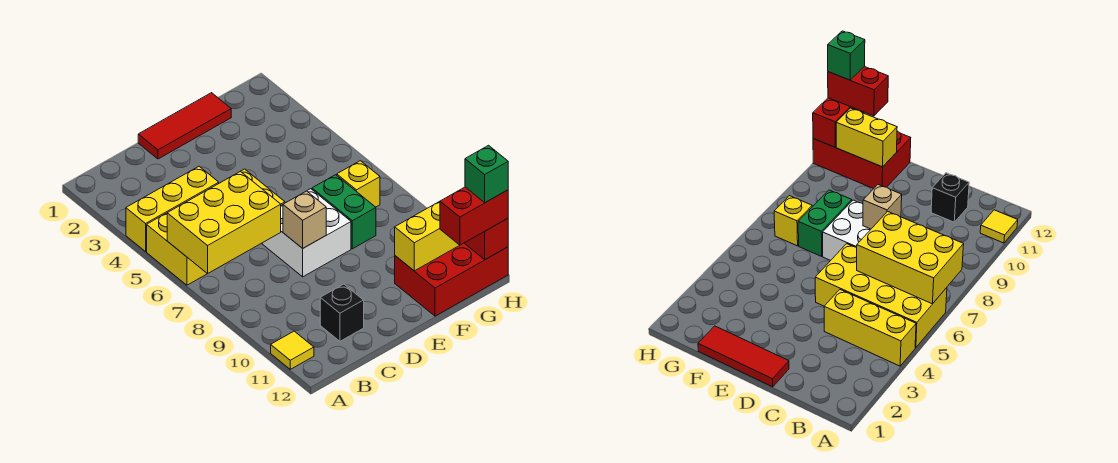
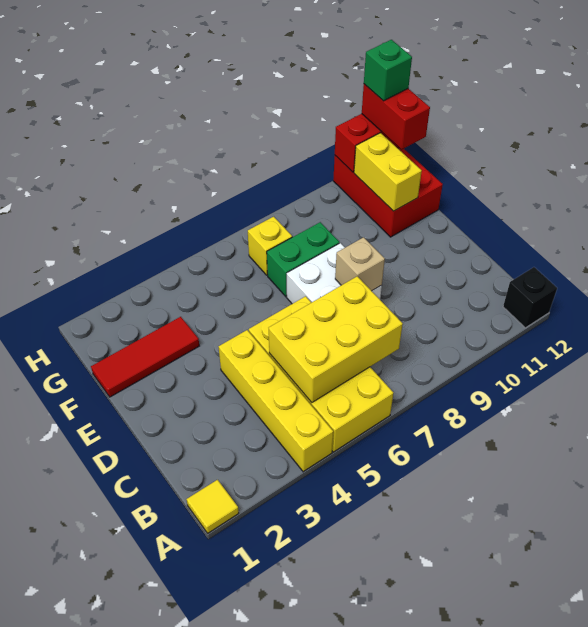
yellow 1x3 brick [126,166,219,251] -> yellow 1x4 brick [219,330,333,472]
yellow 2x3 brick [167,171,281,274] -> yellow 2x3 brick turned to [269,276,403,402]
yellow 1x1 tile [271,331,314,369] -> yellow 1x1 tile moved to [187,480,239,533]
black 1x1 brick [320,284,364,341] -> black 1x1 brick moved to [503,267,557,328]
red 1x3 tile [138,93,231,159] -> red 1x3 tile turned to [91,317,199,397]

